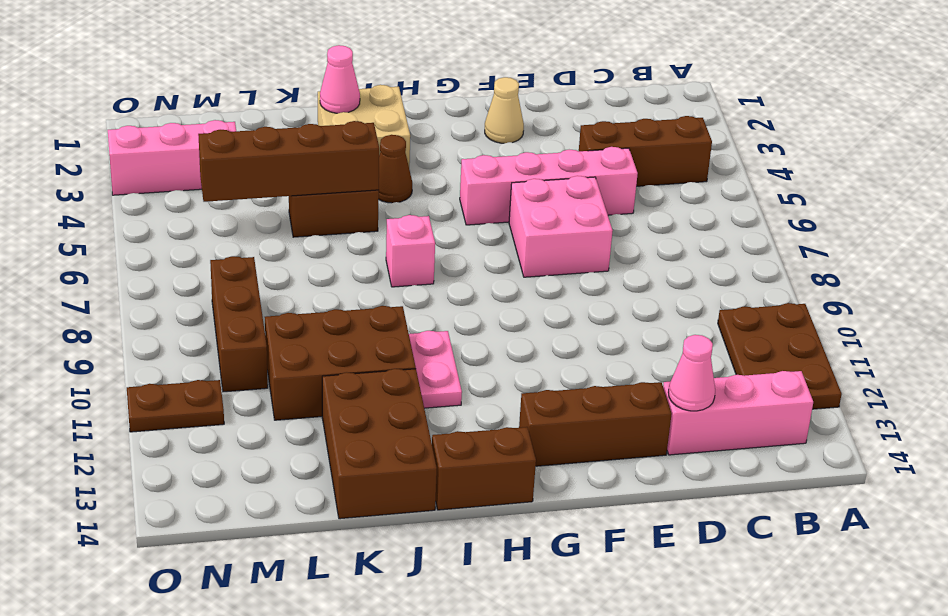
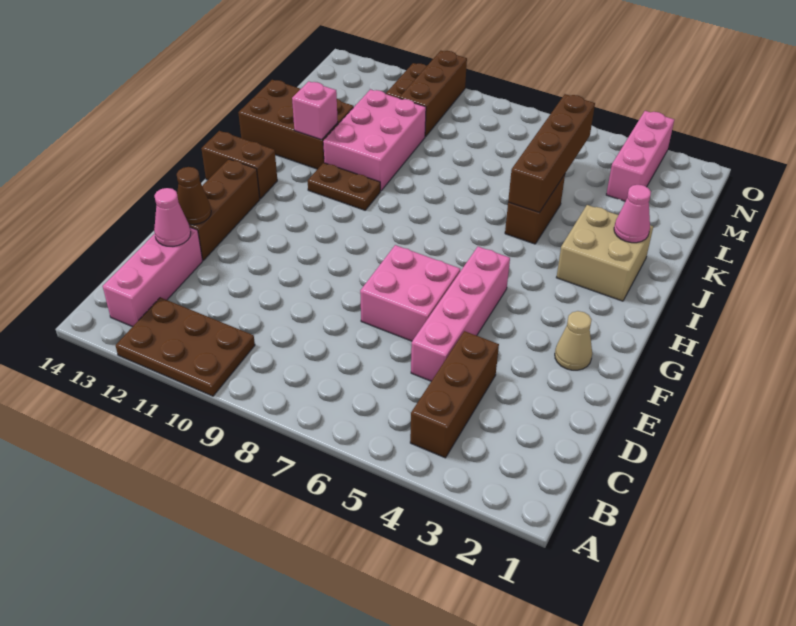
brown 1x2 brick [432,427,536,510] -> brown 1x2 brick turned to [201,131,277,199]
brown 1x1 cone [379,135,412,203] -> brown 1x1 cone moved to [177,167,211,225]
pink 1x1 brick [386,215,435,287] -> pink 1x1 brick moved to [292,81,338,140]
pink 1x2 plate [409,331,462,408] -> brown 1x2 plate [308,163,380,210]
brown 2x3 brick [265,306,416,420] -> pink 2x3 brick [323,89,426,191]
brown 1x3 brick [210,256,268,392] -> brown 1x3 brick turned to [399,51,467,137]

